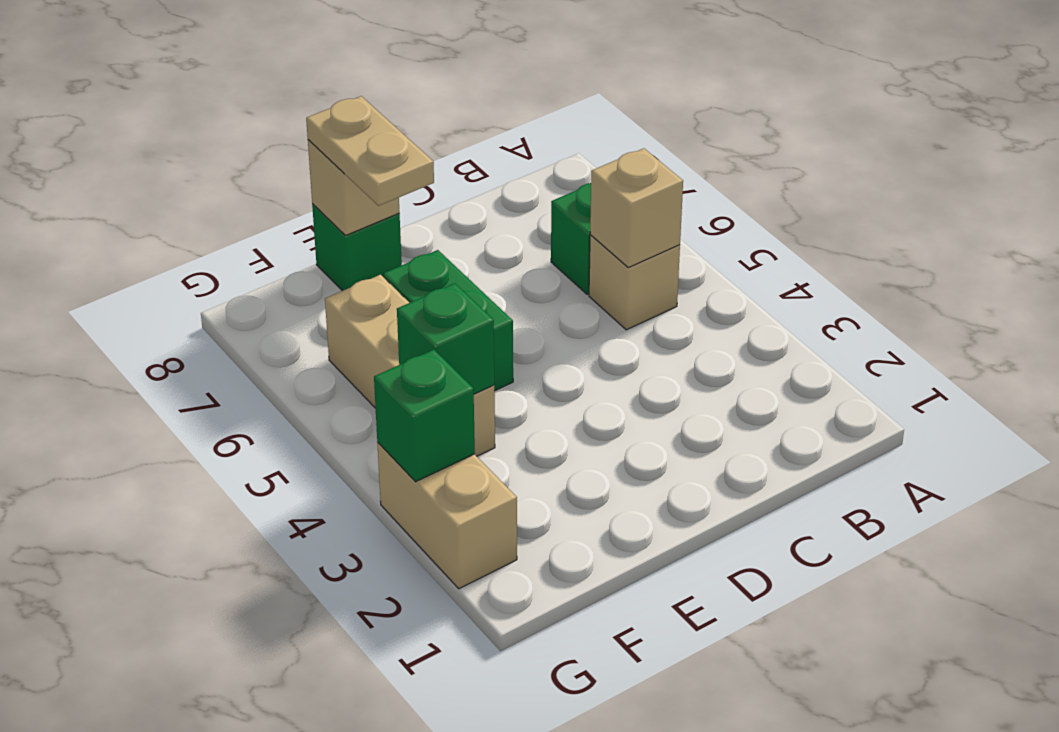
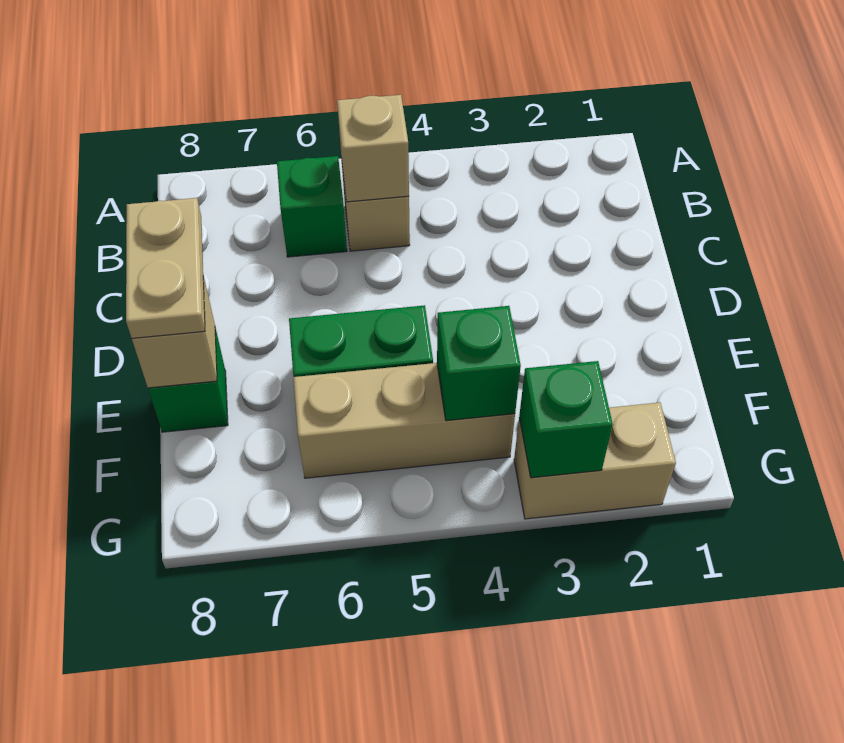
tan 1x2 plate [306,96,434,206] -> tan 1x2 plate turned to [126,198,205,338]

